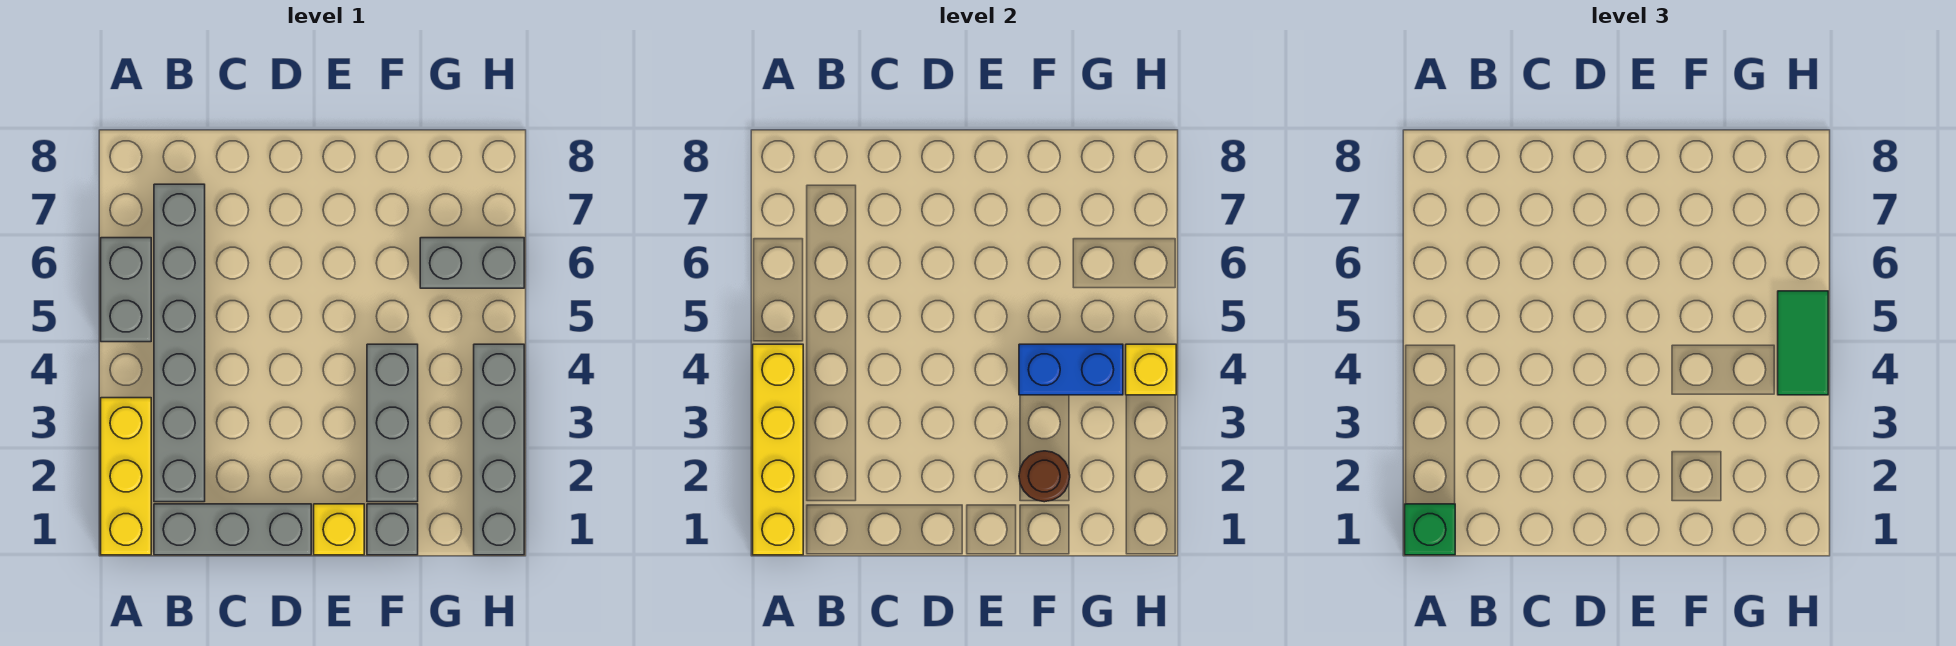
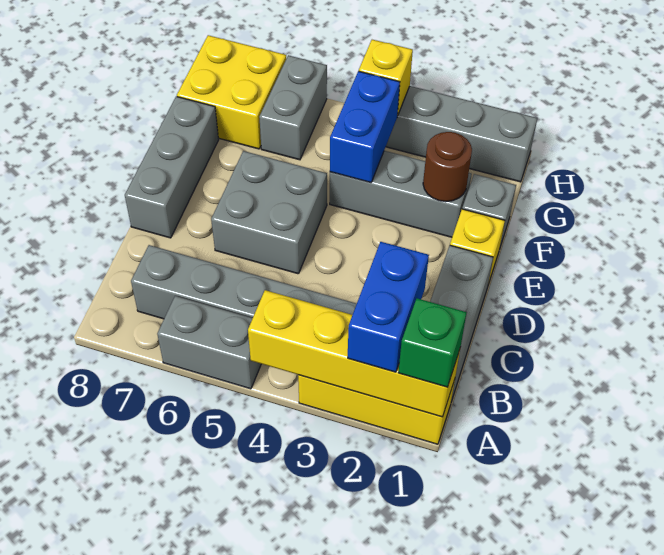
none -> blue 1x2 brick [348,242,429,372]
none -> grey 2x2 brick [211,151,327,274]
none -> grey 1x3 brick [125,97,219,238]
none -> yellow 2x2 brick [177,35,286,149]
green 1x2 tile [1778,291,1828,395] -> none

